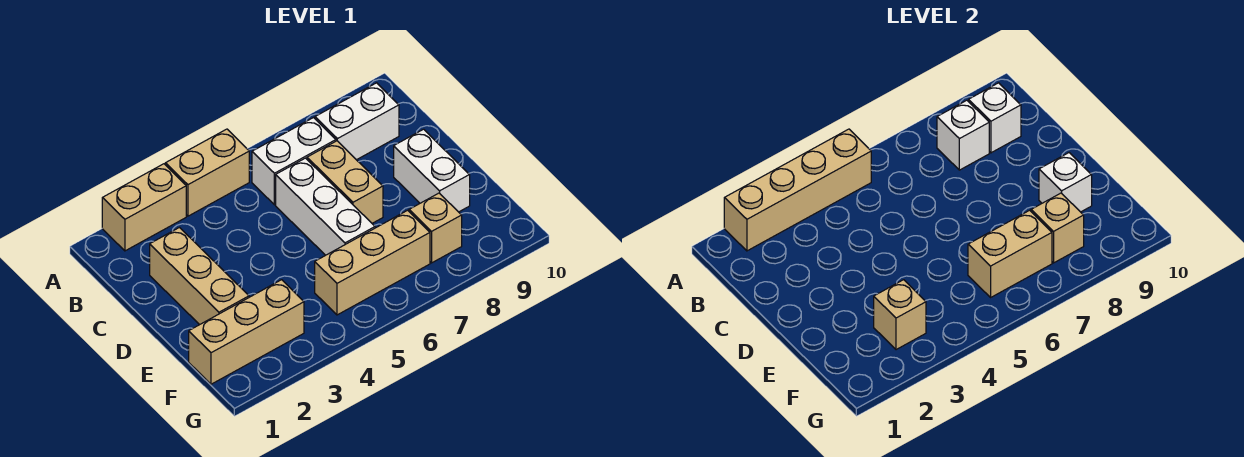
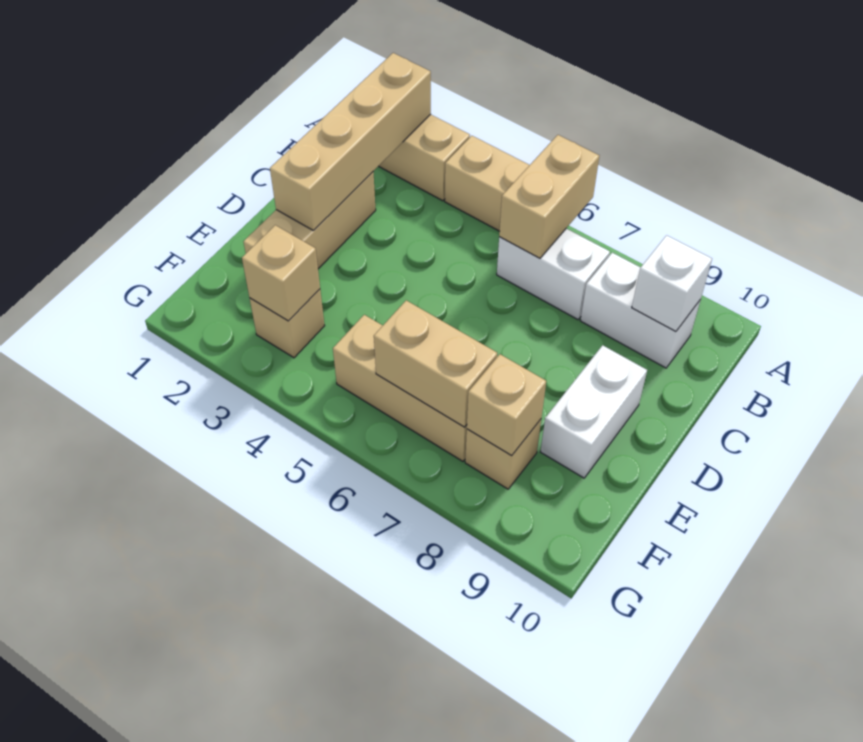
tan 1x4 brick [724,129,871,251] -> tan 1x4 brick turned to [270,53,431,230]
white 1x1 brick [937,100,989,170] -> none
white 1x3 brick [276,158,375,255] -> none
tan 1x2 brick [307,141,383,223] -> tan 1x2 brick moved to [499,135,599,258]
white 1x1 brick [1039,153,1092,212] -> none
tan 1x3 brick [189,280,304,384] -> tan 1x1 brick [250,289,325,358]

